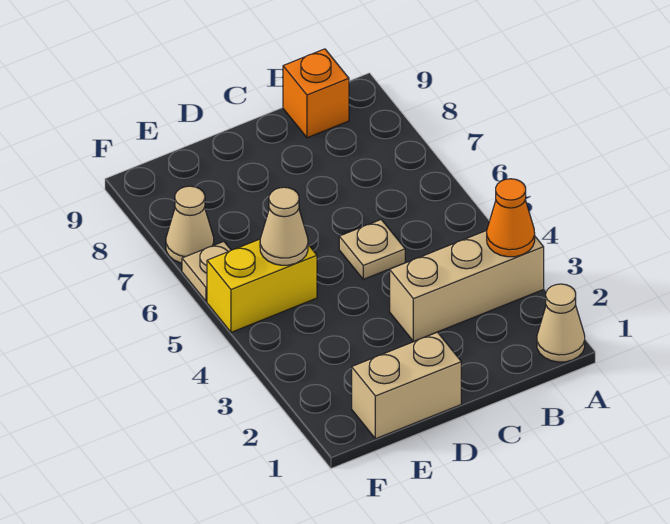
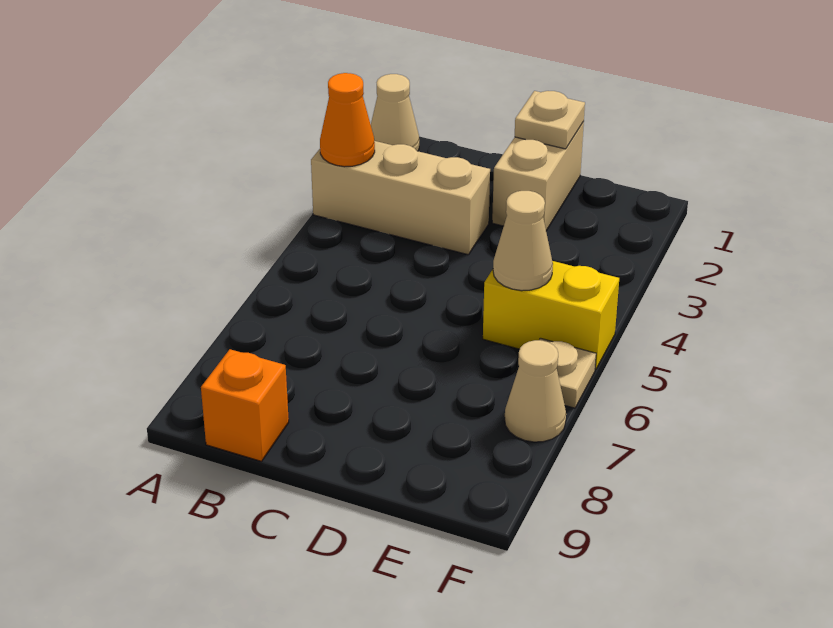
tan 1x1 plate [339,220,405,279] -> tan 1x1 plate moved to [515,91,585,149]
tan 1x2 brick [352,332,461,439] -> tan 1x2 brick turned to [492,122,584,231]

